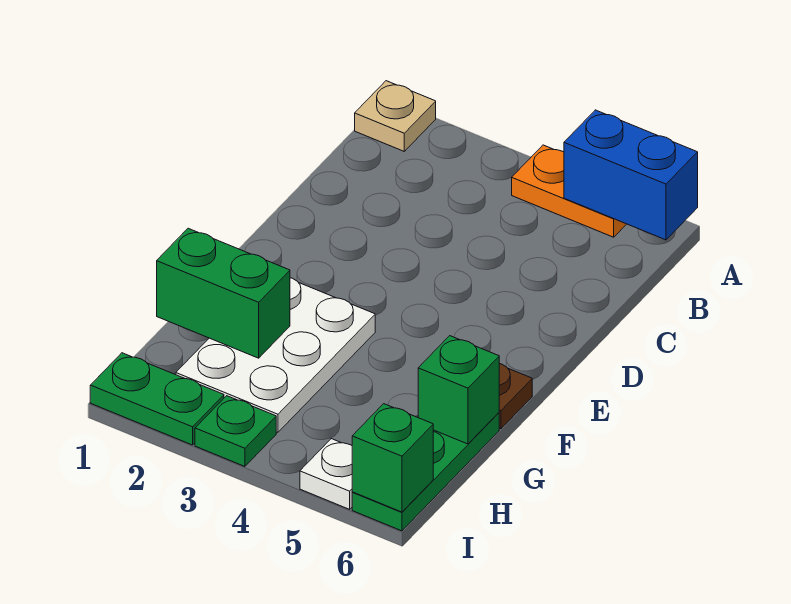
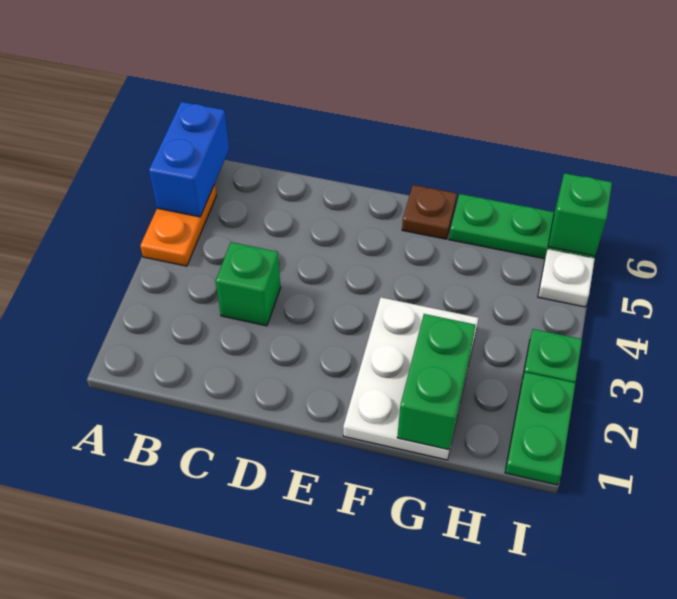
tan 1x1 plate [355,81,436,151] -> none
white 2x3 plate [176,278,375,432] -> white 2x3 plate turned to [343,297,479,460]
green 1x1 brick [418,336,499,444] -> green 1x1 brick moved to [216,242,281,326]

